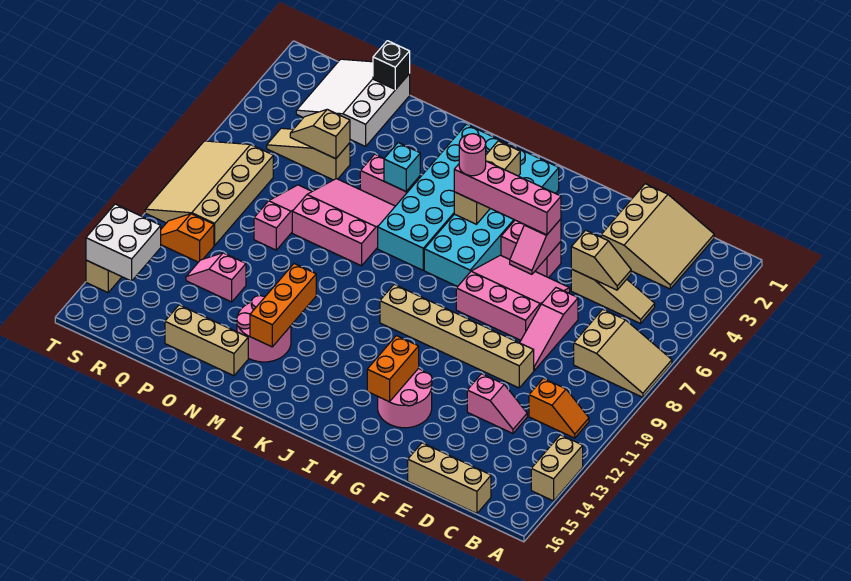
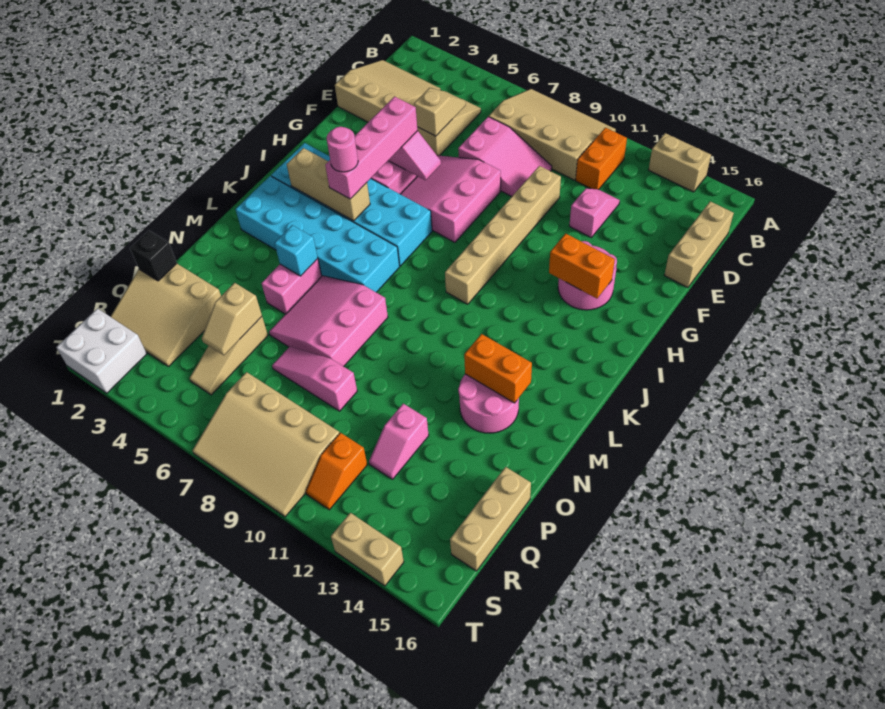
tan 2x3 slope [574,309,672,397] -> tan 3x4 slope [488,89,616,180]
orange 1x2 slope [529,378,589,438] -> orange 1x2 brick [576,128,627,189]
pink 1x3 slope [520,288,578,371] -> pink 2x3 slope [458,117,552,196]
orange 1x3 brick [250,264,316,347] -> orange 1x2 brick [464,334,532,403]
tan 1x3 brick [165,305,248,376] -> tan 1x3 brick moved to [450,467,531,571]
white 3x3 slope [296,59,410,146] -> tan 3x3 slope [110,264,221,367]
white 2x2 brick [86,204,161,281] -> white 2x2 brick moved to [57,309,147,393]

